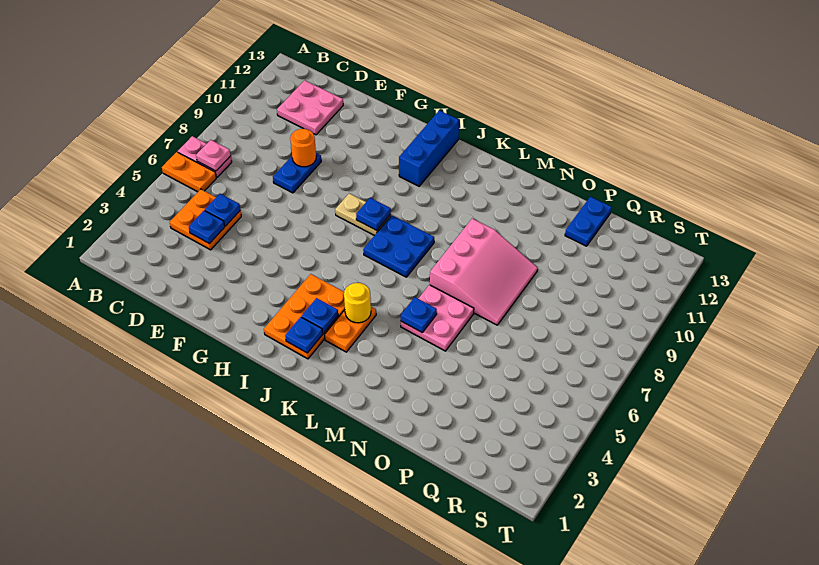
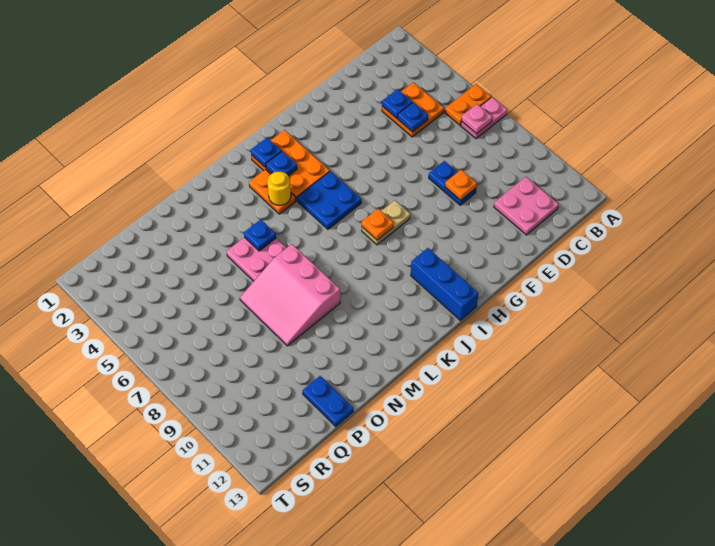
orange 1x1 round brick [290,129,316,167] -> orange 1x1 plate [445,170,477,200]
blue 1x1 plate [356,198,391,231] -> orange 1x1 plate [362,209,394,240]
blue 2x2 plate [363,215,434,277] -> blue 2x2 plate moved to [297,171,361,229]

